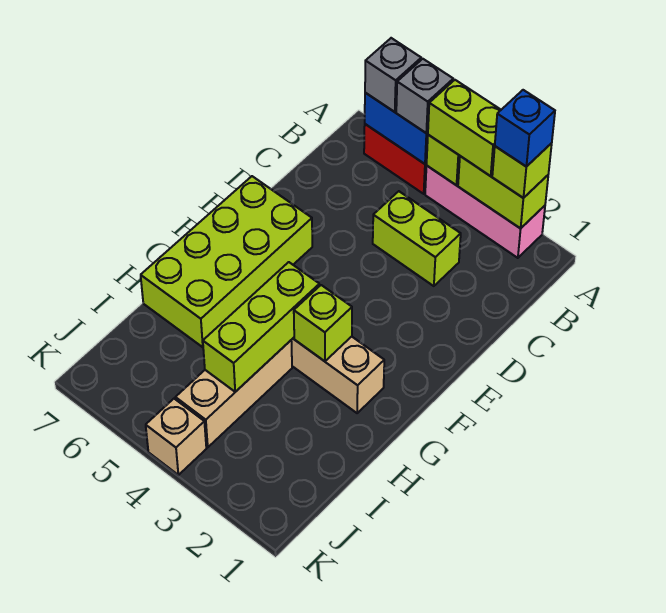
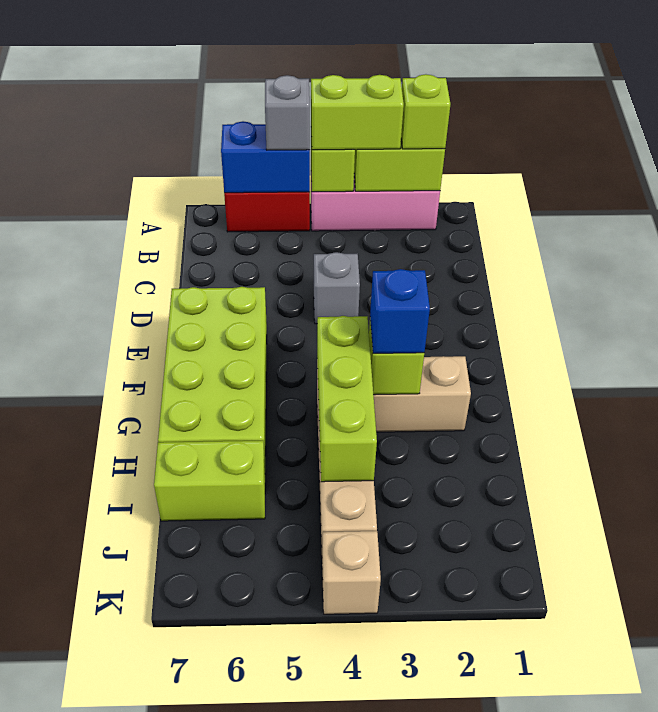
blue 1x1 brick [495,90,555,167] -> blue 1x1 brick moved to [370,269,430,353]
grey 1x1 brick [365,38,421,112] -> grey 1x1 brick moved to [314,252,360,324]
lime 1x2 brick [373,191,461,286] -> lime 1x2 brick moved to [154,441,265,521]

